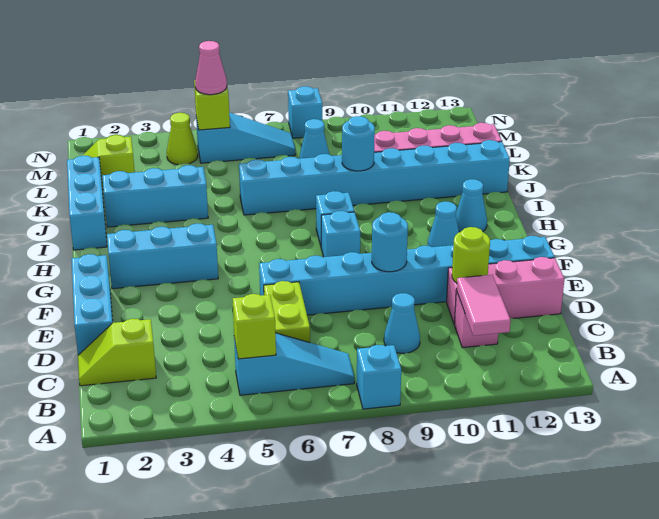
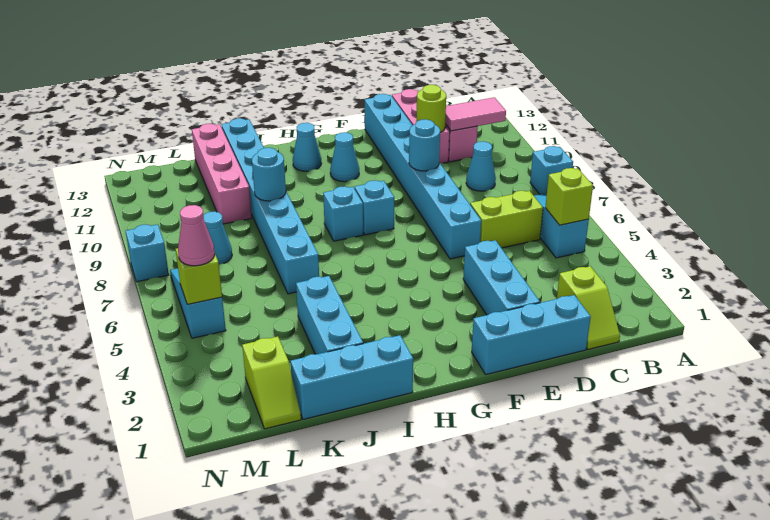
cyan 1x3 brick [107,223,218,289] -> cyan 1x3 brick moved to [463,240,540,315]
lime 1x1 cone [167,113,198,165] -> none

